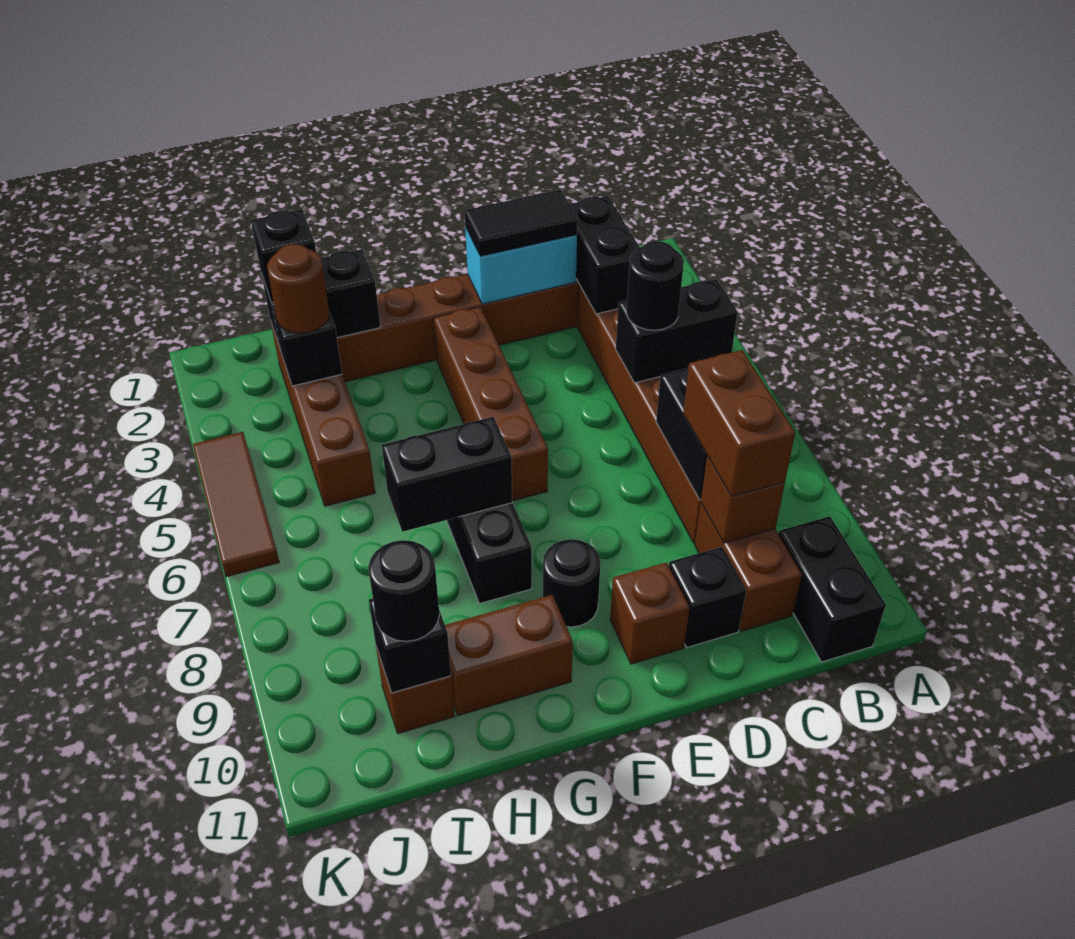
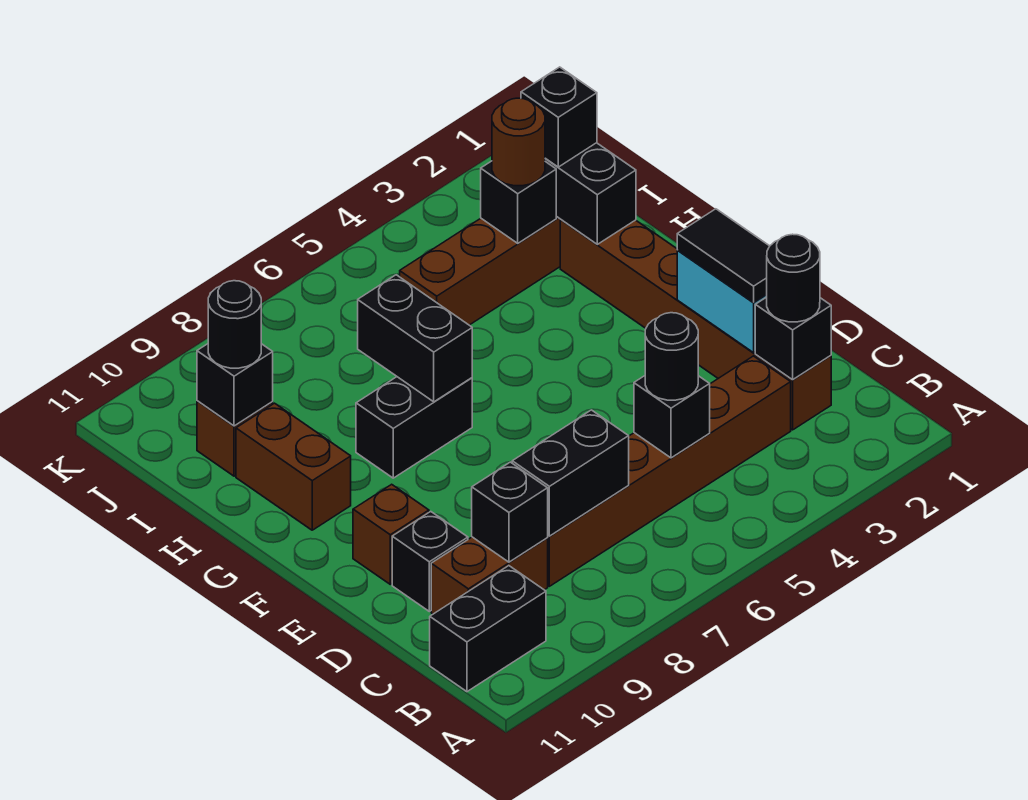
black 1x2 brick [616,279,738,383] -> black 1x1 brick [634,376,710,458]
black 1x2 brick [569,196,640,314] -> black 1x1 brick [755,297,831,380]
brown 1x2 brick [683,350,795,497] -> none
brown 1x1 brick [701,456,785,543] -> black 1x1 brick [472,462,548,562]
brown 1x4 brick [434,307,548,501] -> none
black 1x1 round brick [543,539,601,627] -> black 1x1 round brick moved to [767,234,820,322]
brown 1x3 tile [193,432,279,577] -> none

